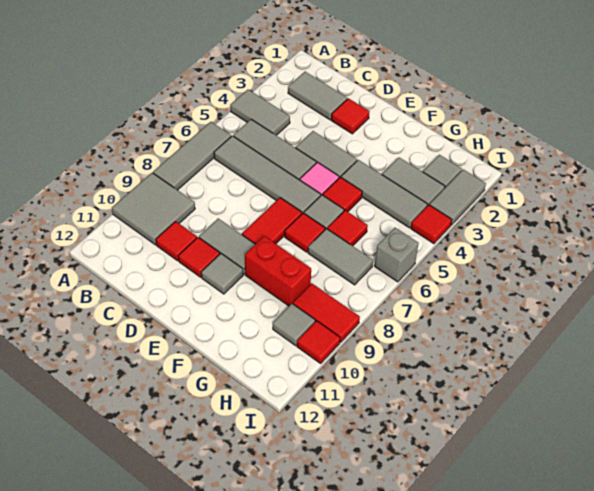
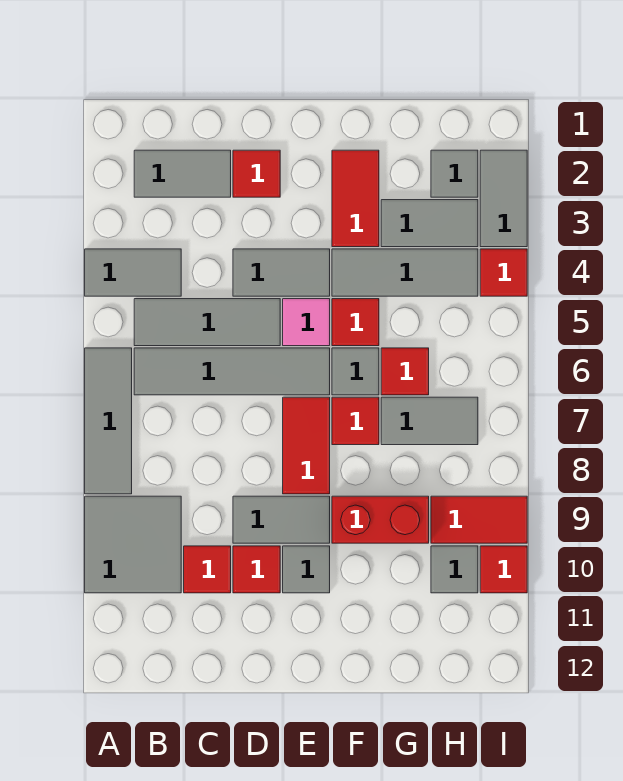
none -> red 1x2 tile [332,150,379,247]
grey 1x1 brick [375,228,419,282] -> none

